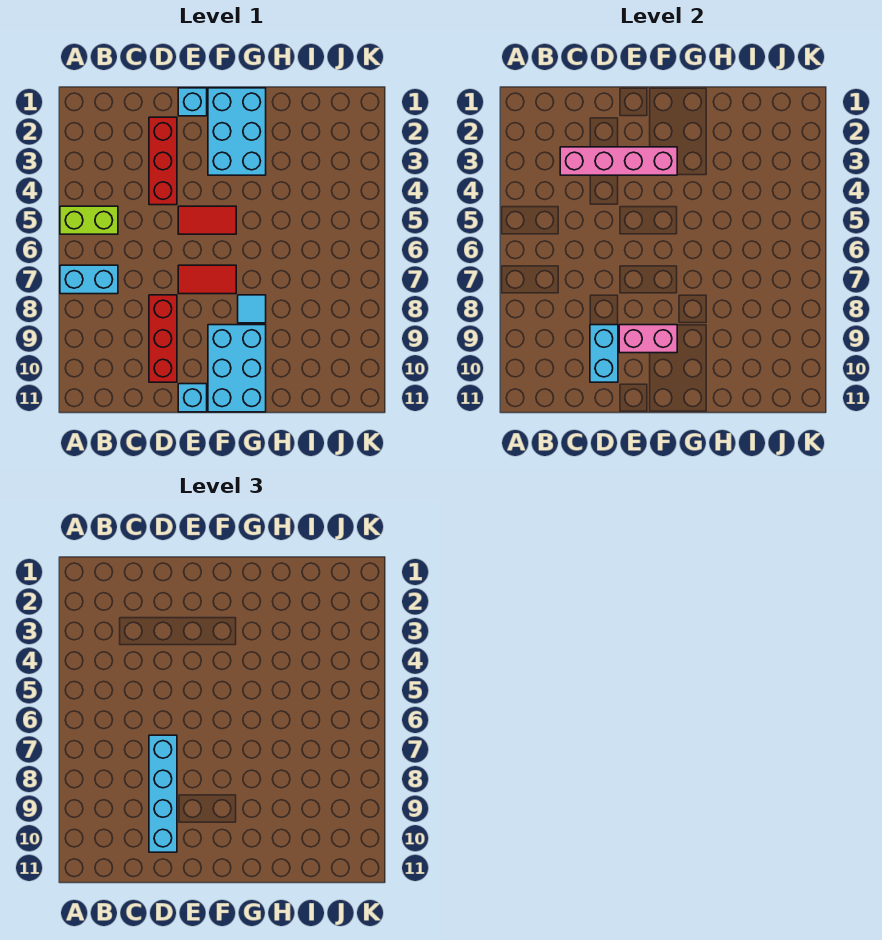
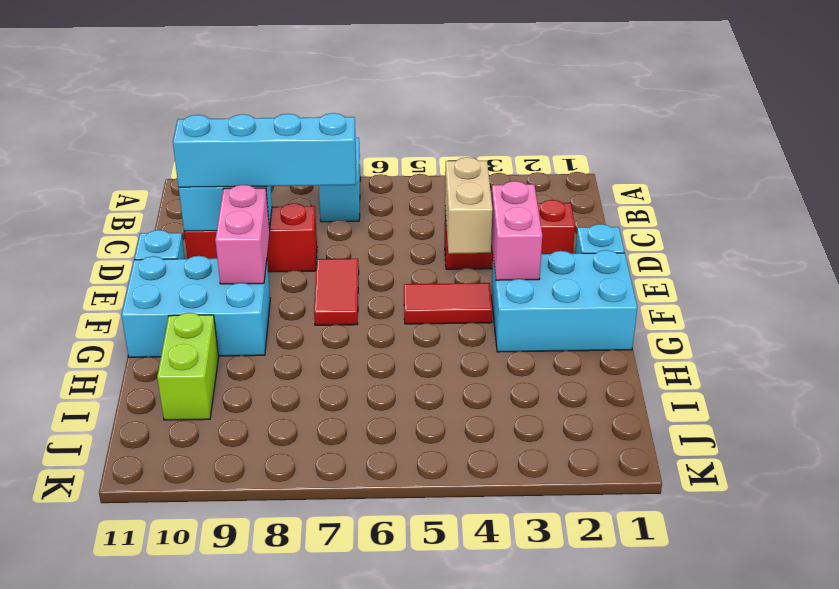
lime 1x2 brick [60,206,118,234] -> lime 1x2 brick moved to [157,313,219,420]
pink 1x4 brick [560,147,677,175] -> pink 1x2 brick [491,181,542,280]
none -> tan 1x2 brick [445,157,493,254]
red 1x2 tile [178,206,236,234] -> red 1x2 tile turned to [404,283,493,324]
cyan 1x1 tile [238,295,266,323] -> none

